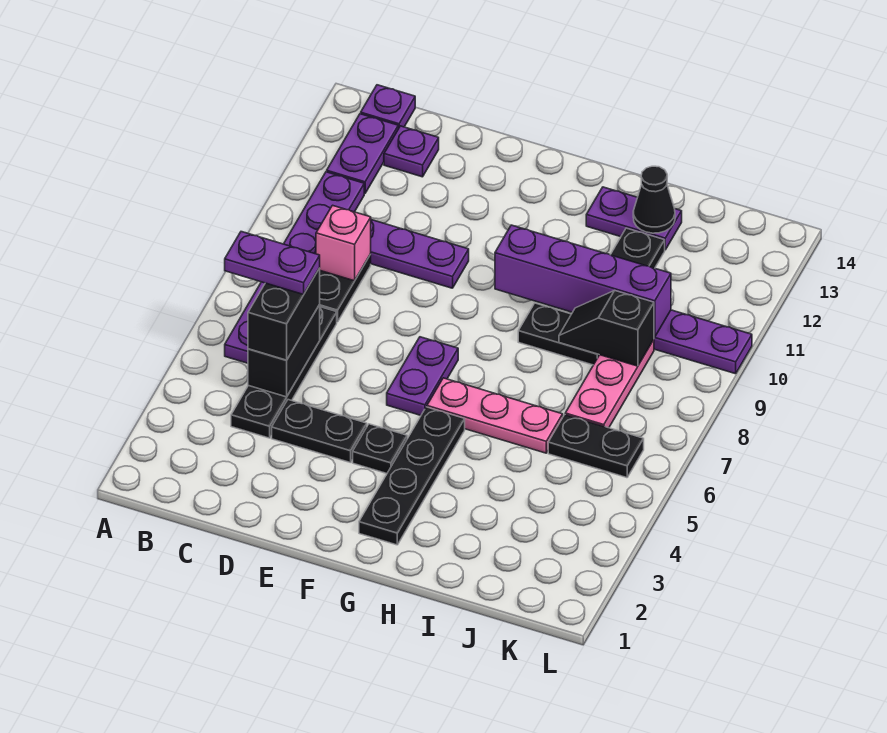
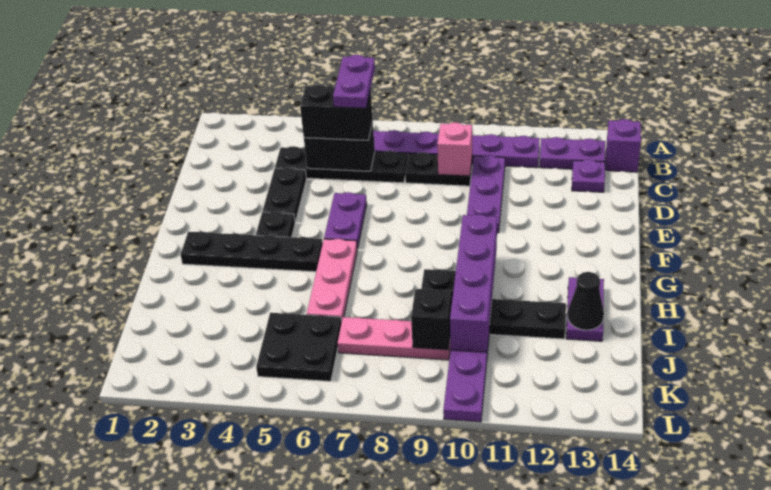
purple 1x1 plate [361,85,415,129] -> purple 1x1 brick [606,119,641,172]
purple 1x2 plate [387,337,458,415] -> purple 1x2 plate turned to [324,192,367,249]
black 1x2 plate [548,415,644,478] -> black 2x2 plate [256,313,342,381]

